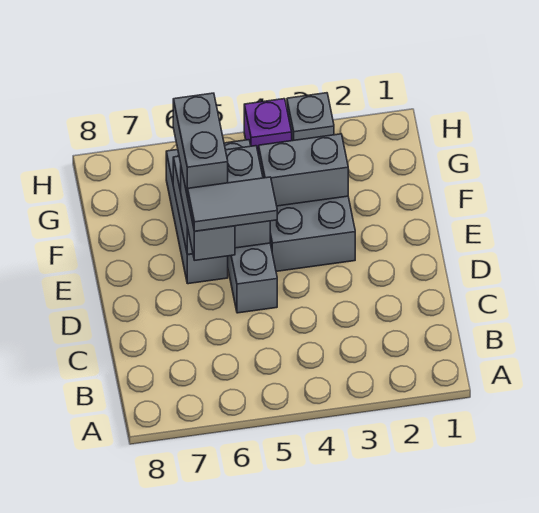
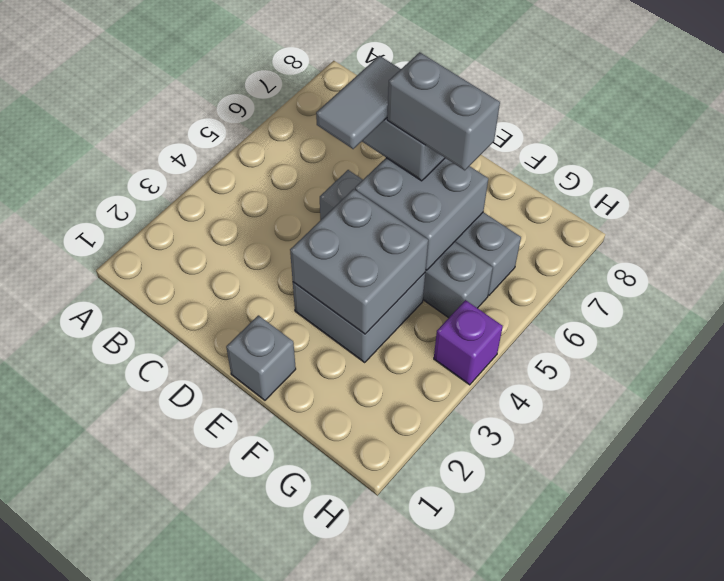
grey 1x2 brick [259,134,348,206] -> grey 2x2 brick [290,189,428,334]
grey 1x1 brick [287,93,334,141] -> grey 1x1 brick moved to [226,315,296,400]

